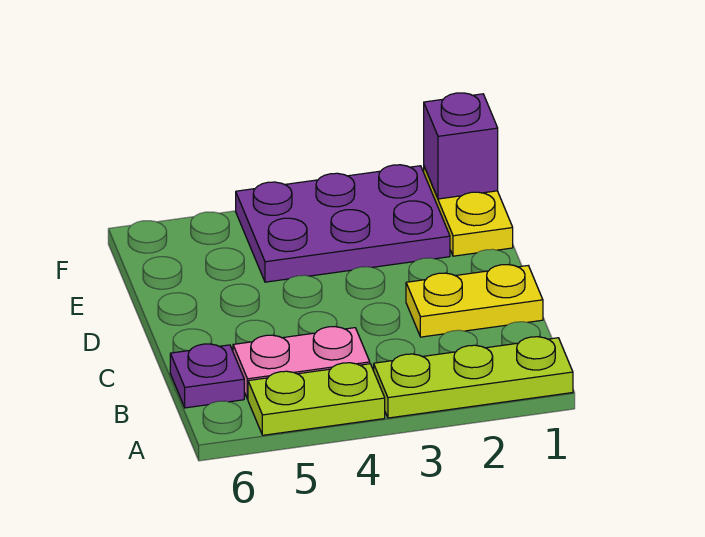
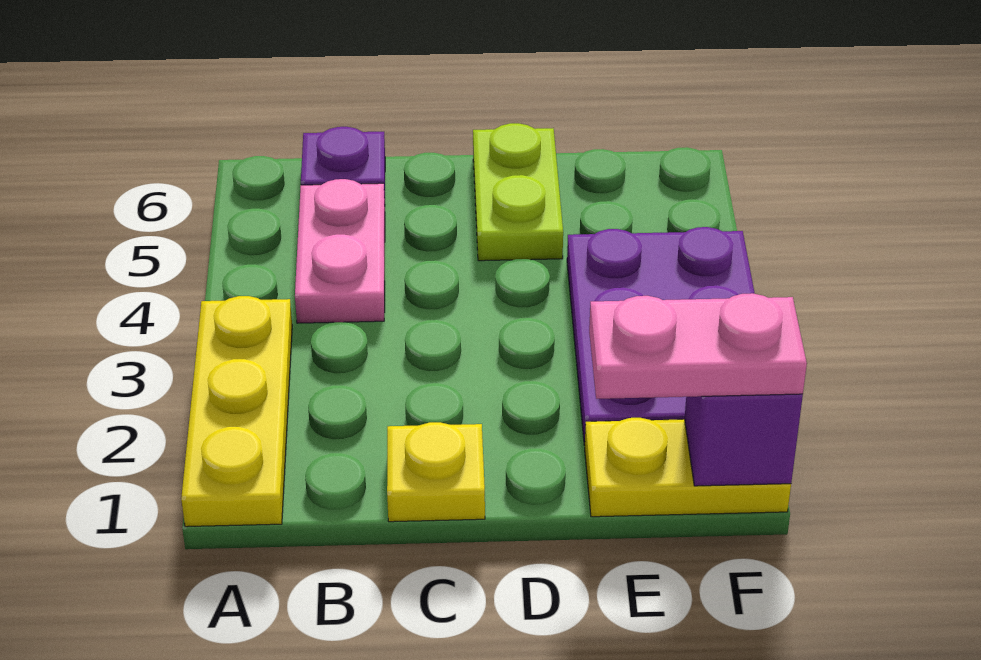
lime 1x3 plate [374,337,573,418] -> yellow 1x3 plate [181,296,292,527]
lime 1x2 plate [248,363,385,435] -> lime 1x2 plate moved to [473,123,563,261]
yellow 1x2 plate [406,265,543,337] -> yellow 1x1 plate [387,422,485,522]
none -> pink 1x2 plate [589,293,807,399]

